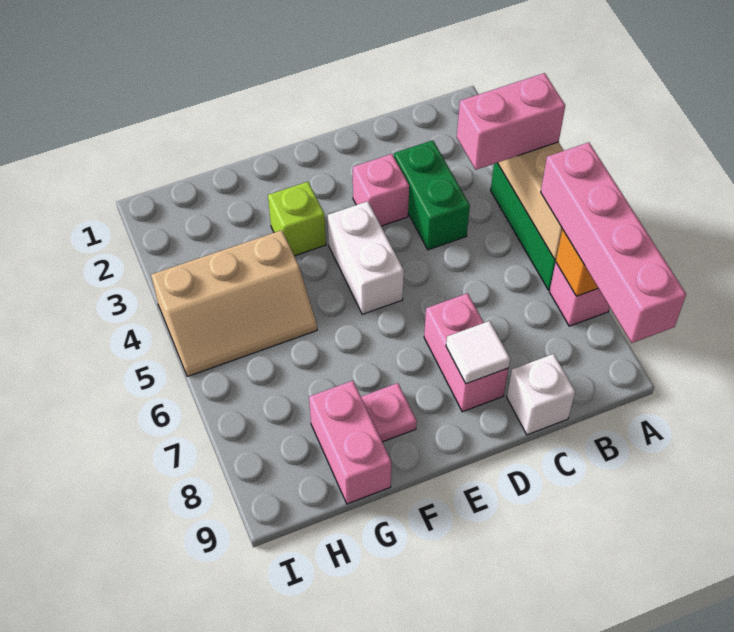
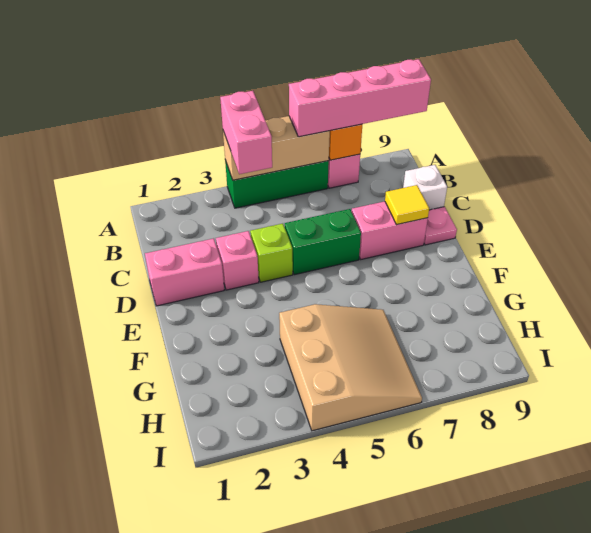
green 1x2 brick [394,140,470,250] -> green 1x2 brick moved to [285,209,361,275]
white 1x1 tile [446,321,510,384] -> yellow 1x1 tile [385,185,429,225]
white 1x2 brick [327,201,404,314] -> none
lime 1x1 brick [268,182,326,256] -> lime 1x1 brick moved to [250,224,293,282]
pink 1x1 plate [361,383,417,442] -> pink 1x1 plate moved to [424,207,457,245]
tan 2x3 slope [151,230,317,377] -> tan 3x3 slope [279,304,422,431]
pink 1x2 brick [309,381,391,504] -> pink 1x2 brick moved to [145,238,224,306]

